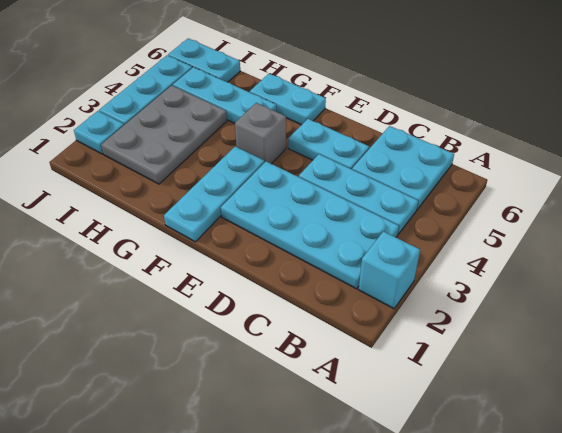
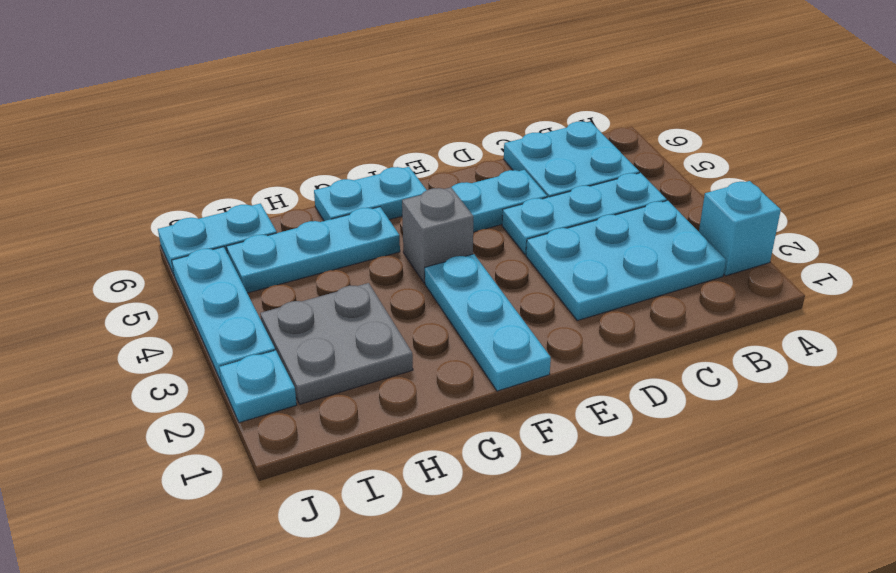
cyan 2x4 plate [221,161,399,289] -> cyan 2x3 plate [526,201,726,321]
grey 2x3 plate [101,85,227,184] -> grey 2x2 plate [260,283,413,404]

